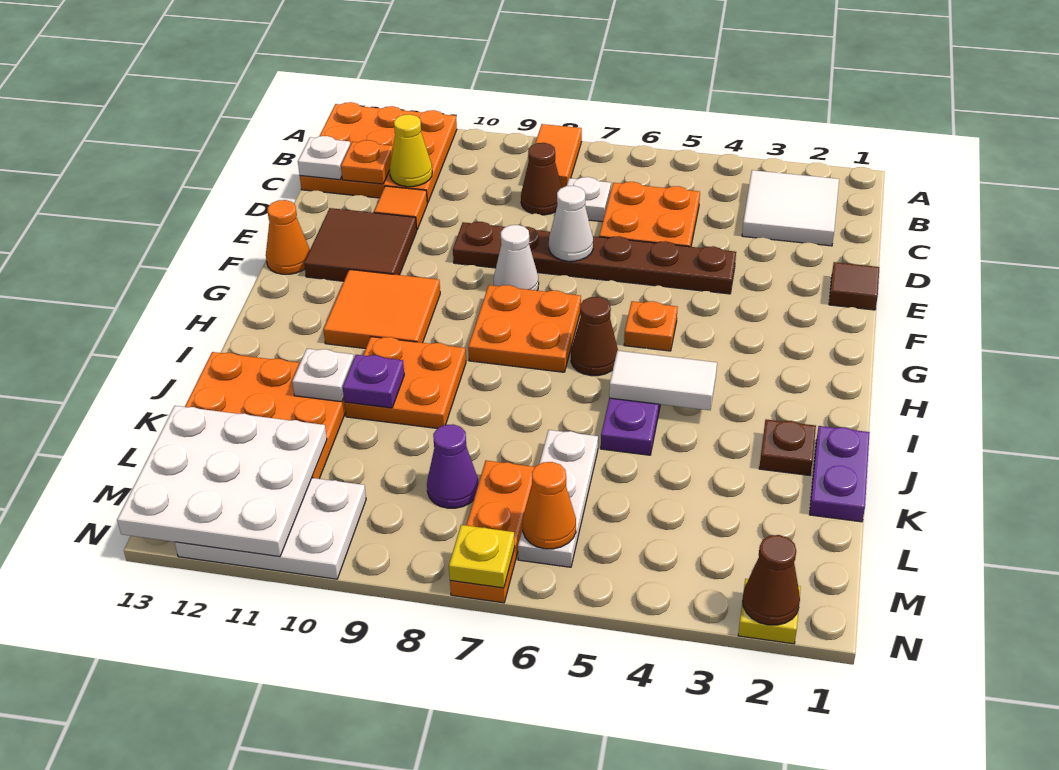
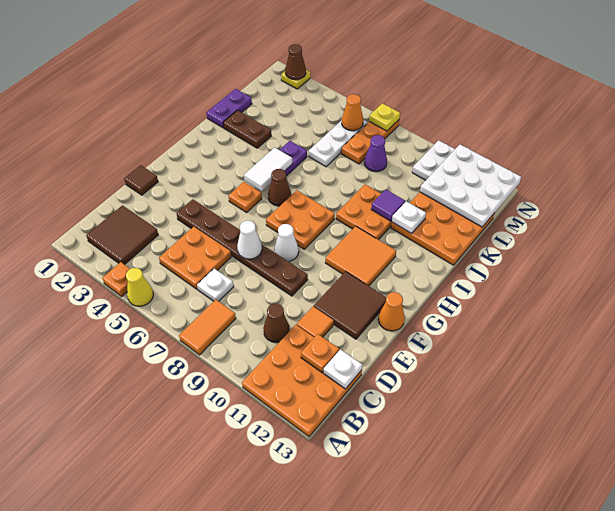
none -> orange 1x1 plate [102,262,130,296]
white 2x2 tile [742,170,839,246] -> brown 2x2 tile [86,205,158,265]
brown 1x1 cone [521,143,562,215] -> brown 1x1 cone moved to [263,304,290,342]
yellow 1x1 cone [390,114,432,187] -> yellow 1x1 cone moved to [126,268,153,306]
white 1x2 tile [609,351,717,410] -> white 1x2 tile turned to [244,147,292,191]
brown 1x1 plate [759,419,816,475] -> brown 1x2 plate [223,110,271,148]
purple 1x1 plate [343,355,404,408] -> purple 1x1 tile [371,190,405,221]

